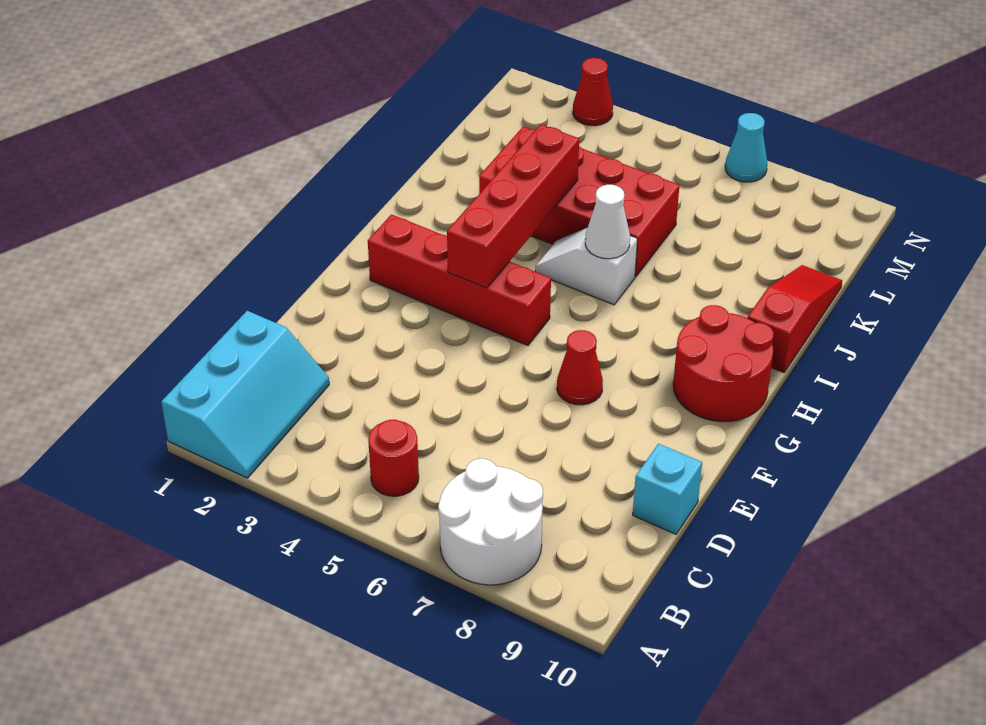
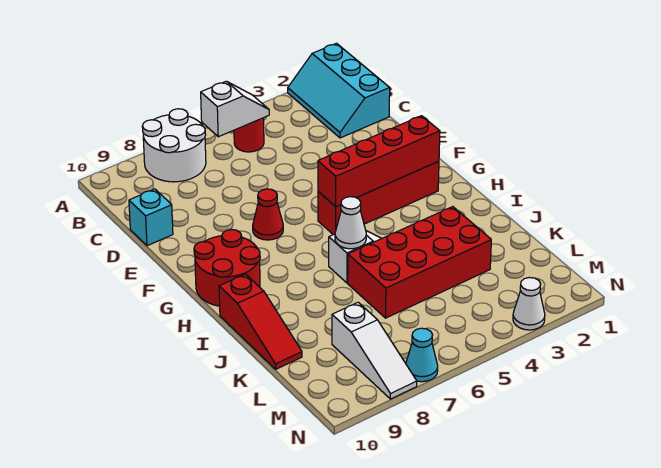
none -> white 1x2 slope [201,81,269,137]
red 1x4 brick [447,124,579,288] -> red 1x4 brick turned to [318,116,440,207]
none -> white 1x3 slope [332,302,417,399]
red 1x1 cone [573,58,613,126] -> white 1x1 cone [513,278,545,330]

